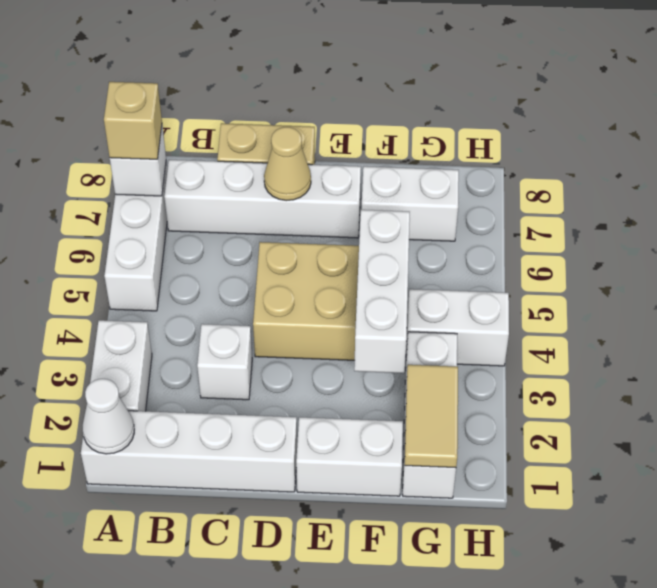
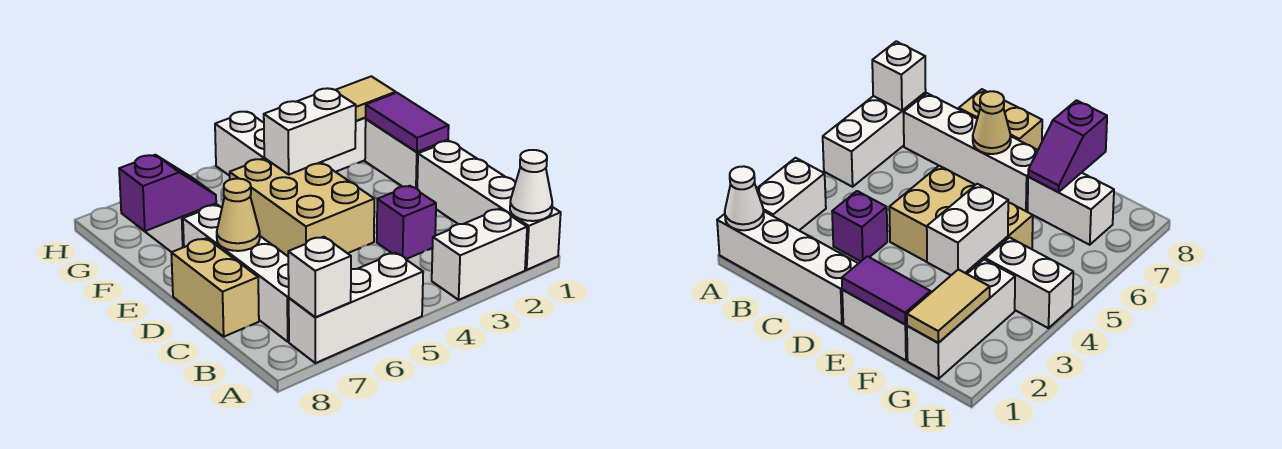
tan 1x1 brick [104,82,162,159] -> none
white 1x1 brick [197,324,252,400] -> purple 1x1 brick [377,186,436,259]
none -> purple 1x2 tile [366,93,449,152]
white 1x3 brick [354,210,410,373] -> white 1x2 brick [264,88,356,174]
none -> purple 1x2 slope [119,155,216,231]

